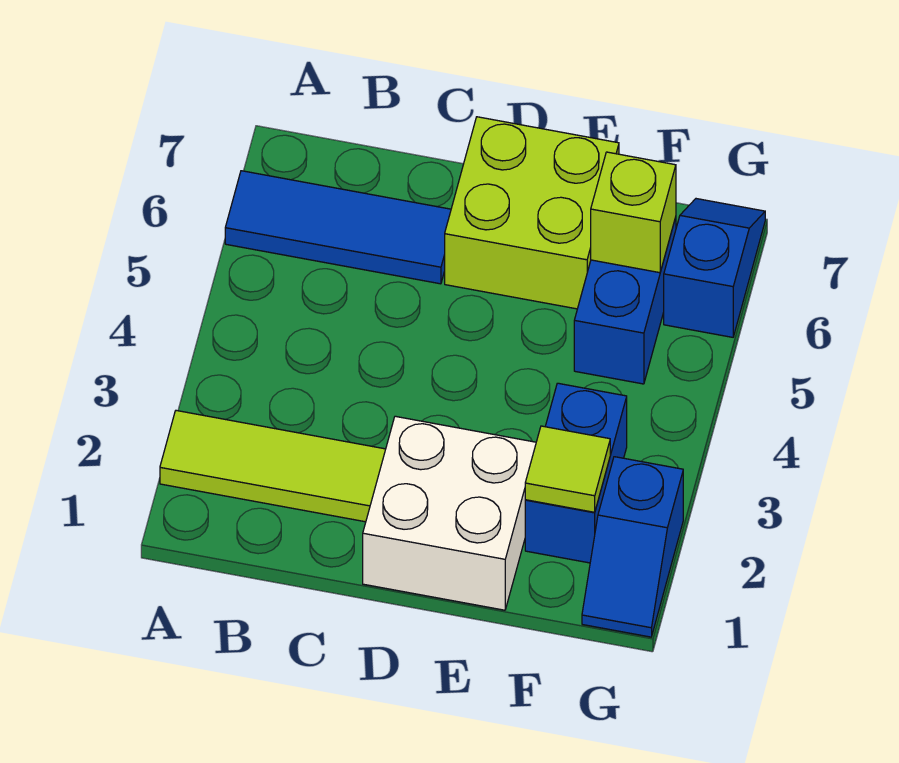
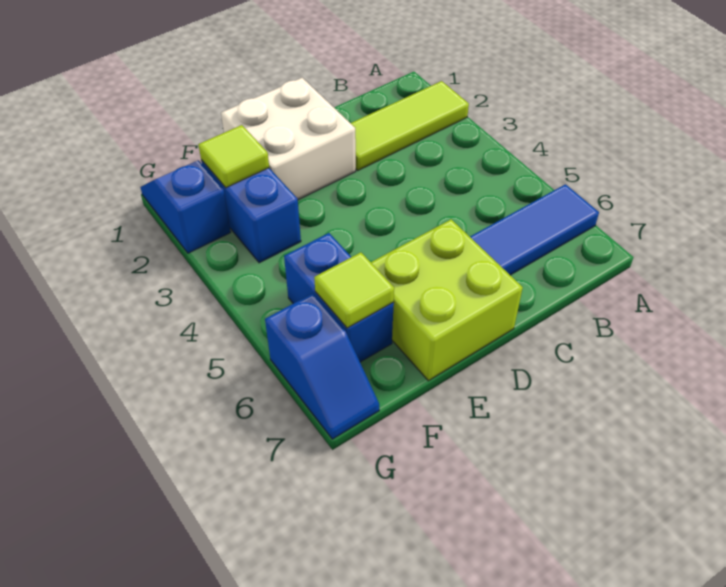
lime 1x1 brick [591,152,676,273] -> lime 1x1 tile [314,252,394,328]

